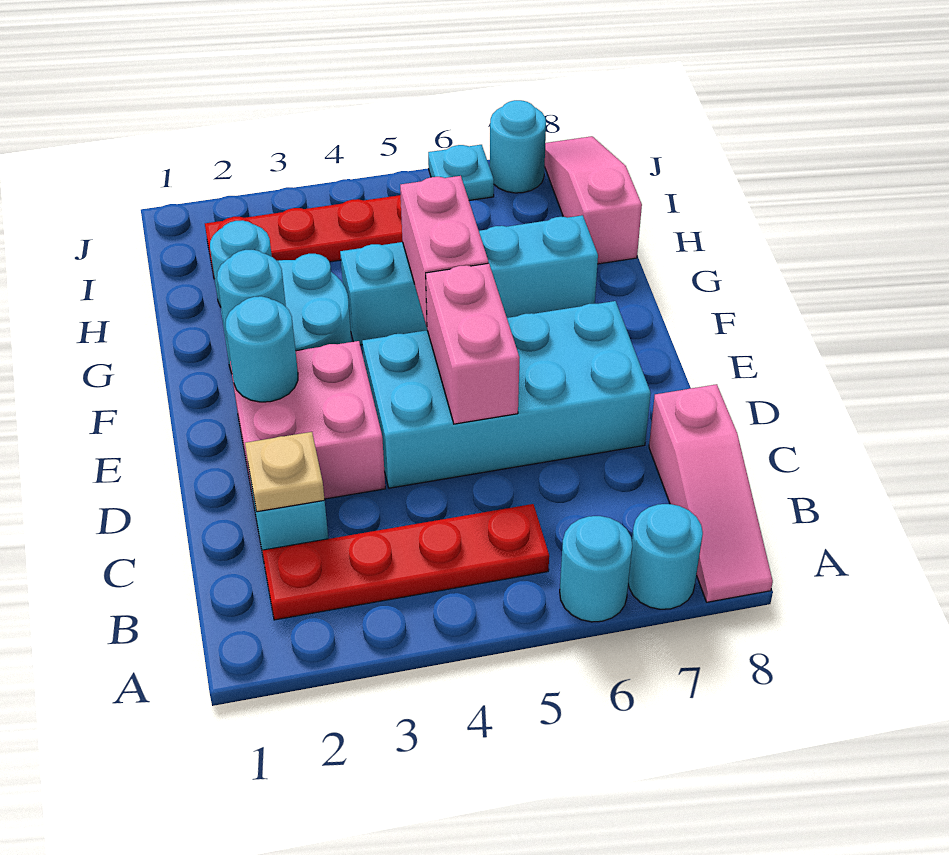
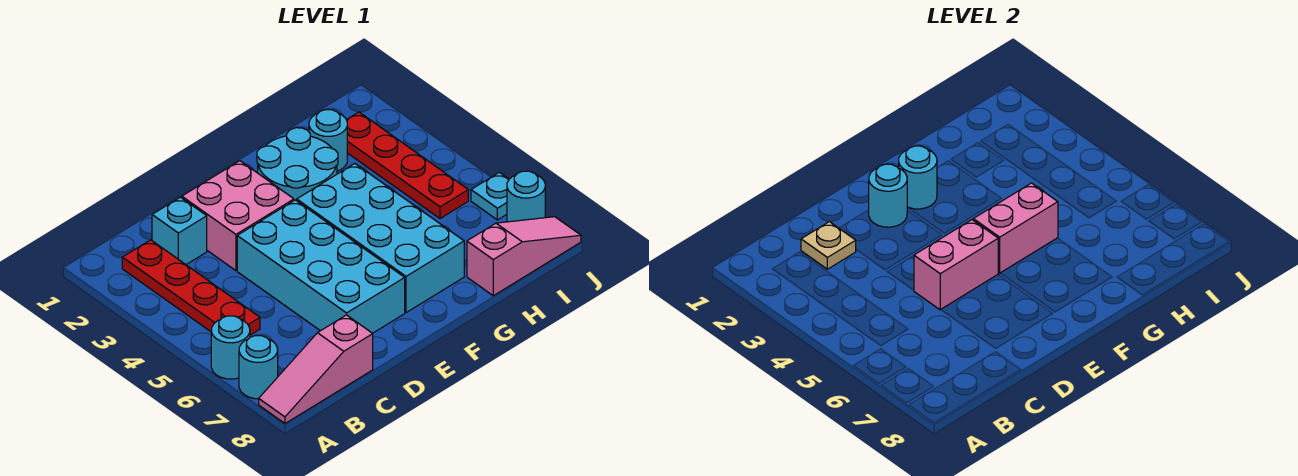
cyan 1x4 brick [340,215,598,345] -> cyan 2x4 brick [297,164,464,313]

